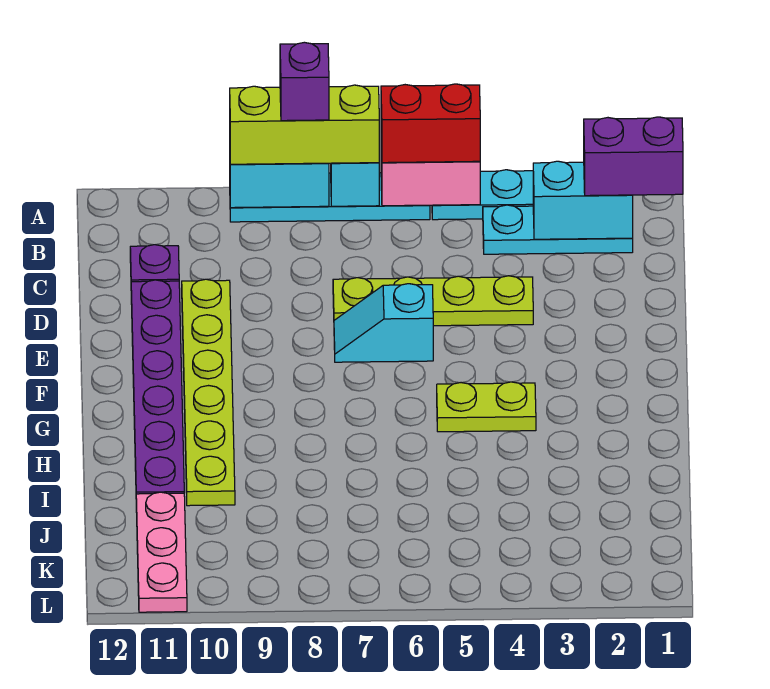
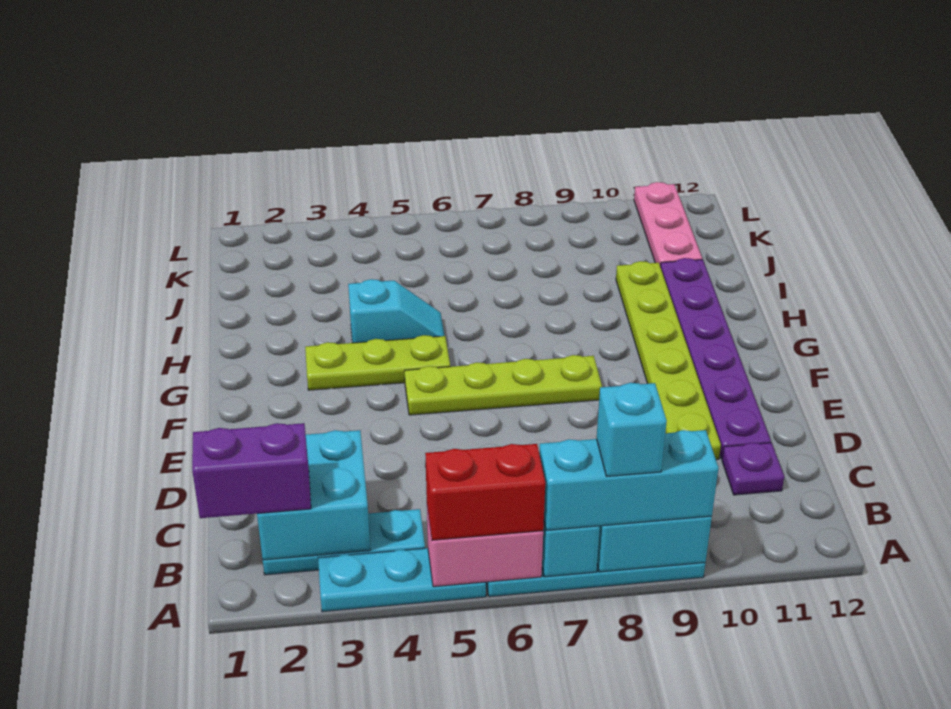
lime 1x3 brick [230,85,379,164] -> cyan 1x3 brick [539,430,718,530]
purple 1x1 brick [280,42,329,121] -> cyan 1x1 brick [597,383,667,476]
cyan 1x2 brick [533,161,633,239] -> cyan 2x2 brick [257,430,370,560]
lime 1x4 plate [333,276,533,326] -> lime 1x4 plate moved to [405,355,602,415]
cyan 1x2 slope [334,284,433,362] -> cyan 1x2 slope moved to [348,279,444,343]
lime 1x2 plate [437,382,536,432] -> lime 1x3 plate [305,335,450,390]

